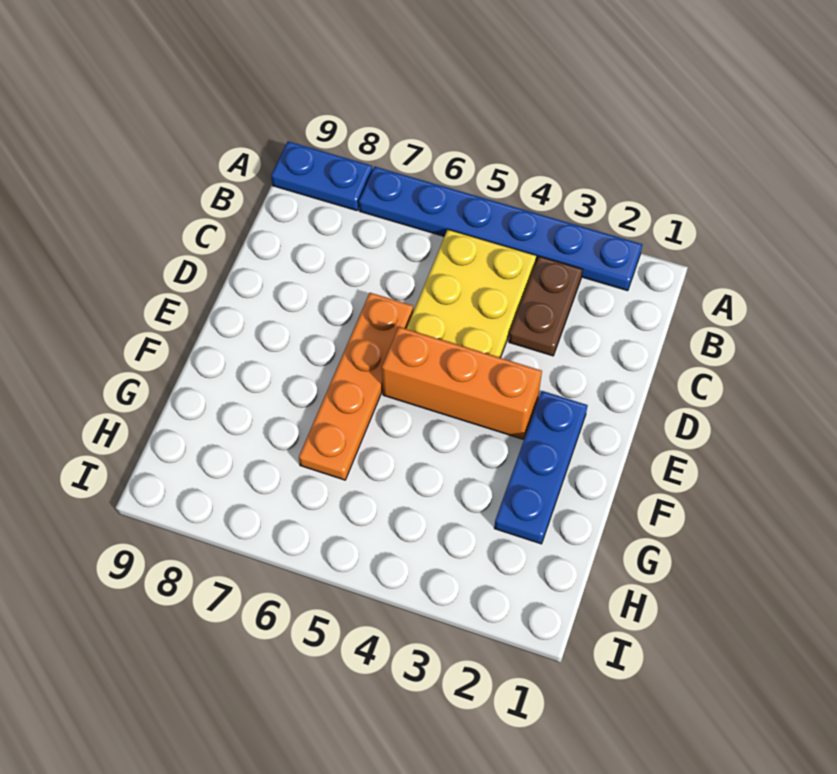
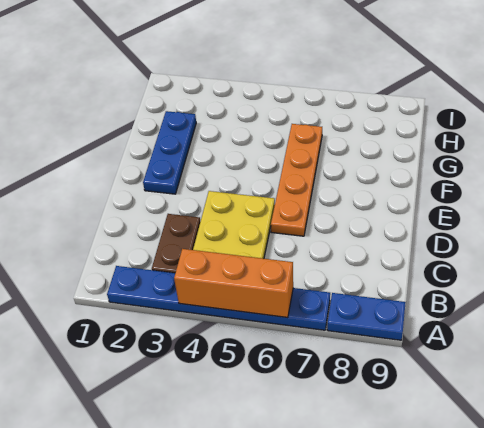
orange 1x3 brick [382,327,542,439] -> orange 1x3 brick moved to [174,249,293,318]

